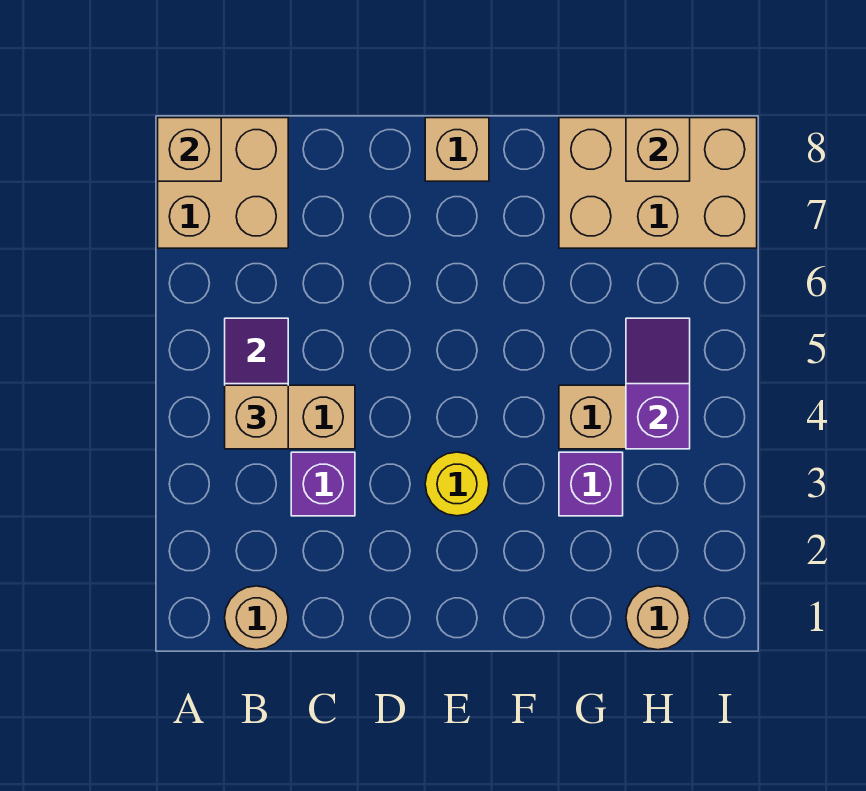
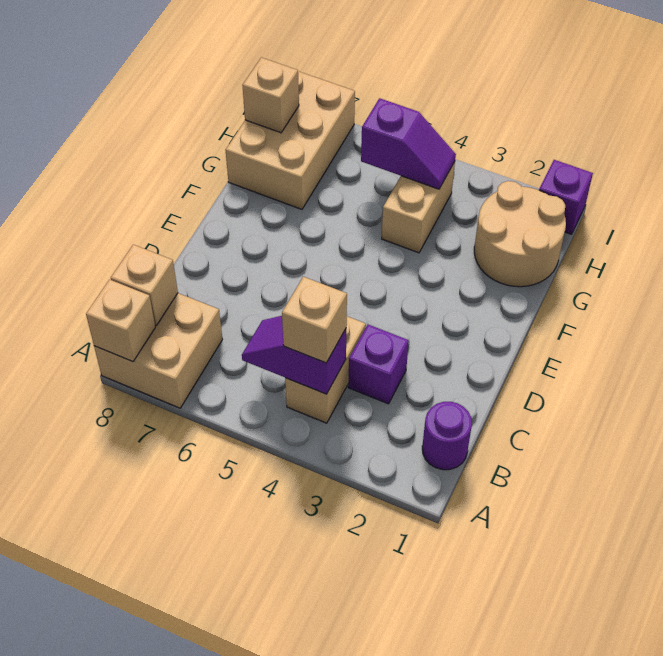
tan 1x1 round brick [225,586,288,650] -> purple 1x1 round brick [422,402,472,470]
yellow 1x1 round brick [425,452,489,516] -> none
tan 1x1 brick [425,118,489,181] -> tan 1x1 brick moved to [111,245,178,325]
purple 1x1 brick [559,452,623,516] -> purple 1x1 brick moved to [539,160,593,234]
tan 1x1 round brick [626,586,690,650] -> tan 2x2 round brick [474,181,566,287]
purple 1x2 slope [626,318,690,449] -> purple 1x2 slope turned to [361,98,456,189]

